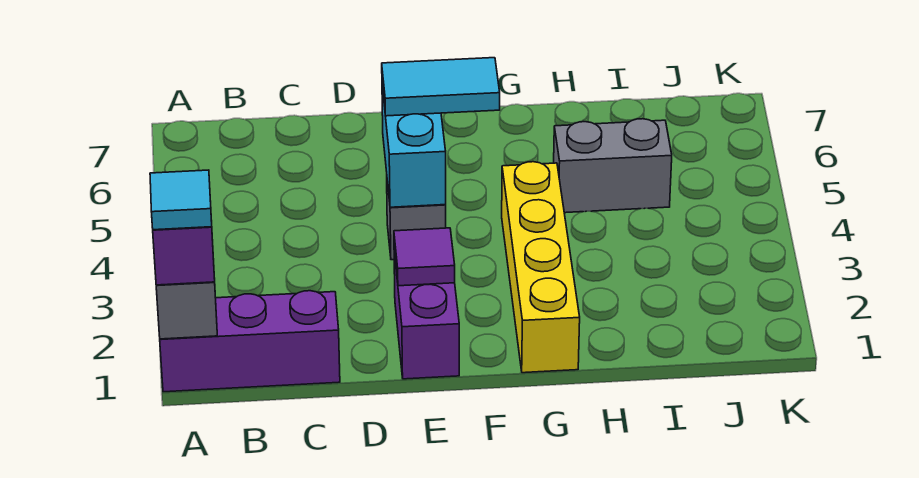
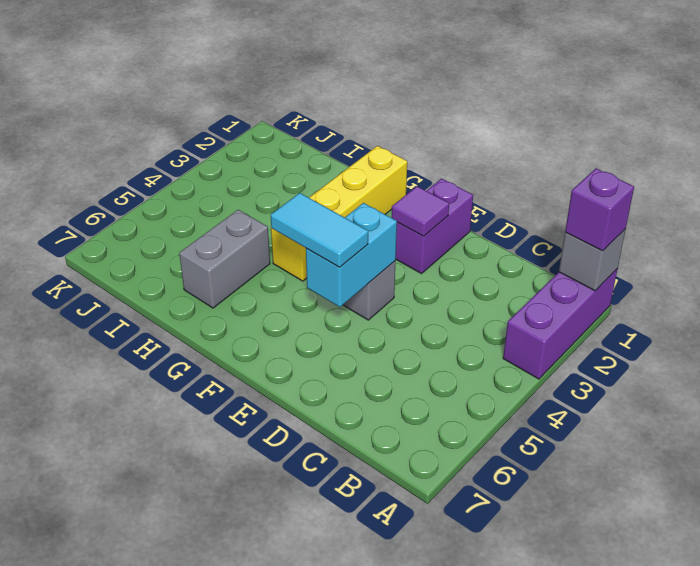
purple 1x3 brick [160,291,340,392] -> purple 1x3 brick turned to [503,269,617,379]
cyan 1x1 tile [150,170,212,230] -> none
grey 1x2 brick [554,119,672,213] -> grey 1x2 brick turned to [179,210,270,308]

